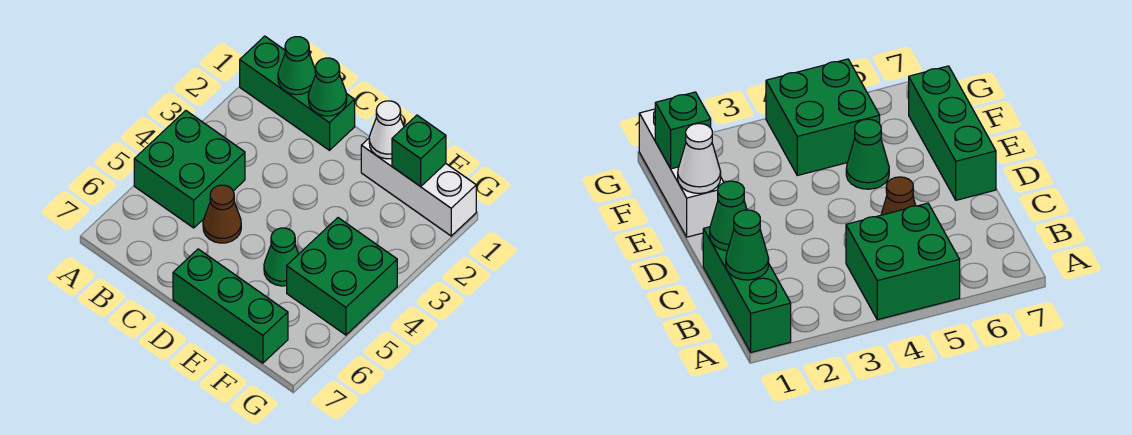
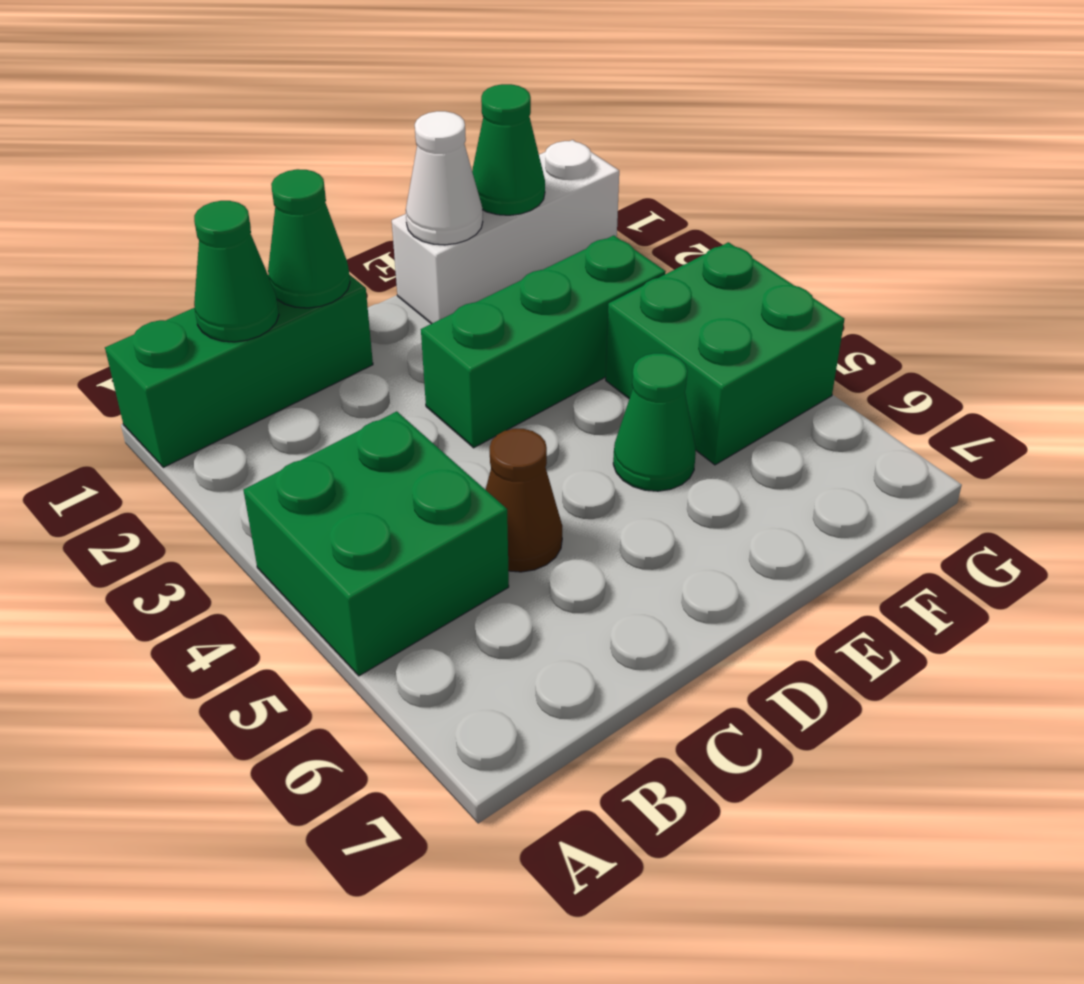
green 1x3 brick [173,249,288,363] -> green 1x3 brick moved to [421,235,666,448]
green 1x1 brick [392,115,446,187] -> green 1x1 cone [472,84,545,215]

